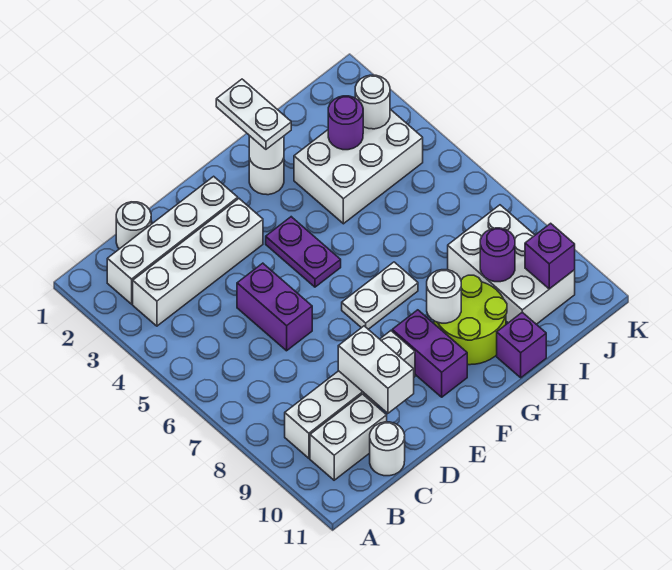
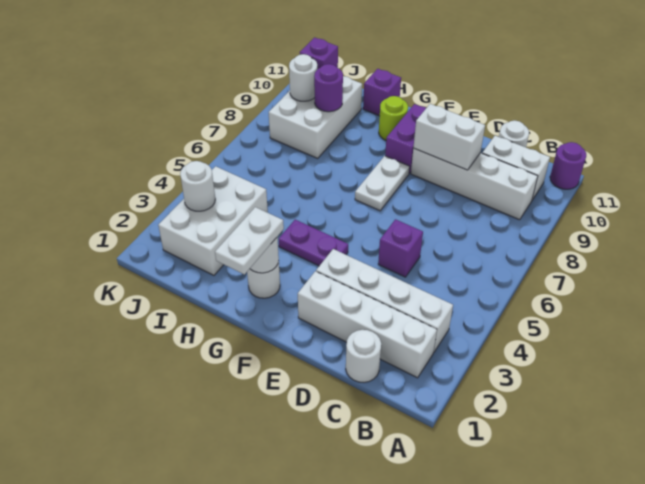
purple 1x2 brick [237,263,312,351] -> purple 1x1 brick [378,219,423,277]
white 1x2 brick [338,326,414,413] -> white 1x2 brick turned to [413,104,485,170]
purple 1x2 plate [266,217,341,287] -> purple 1x2 plate turned to [278,220,348,266]
white 1x2 plate [342,262,418,329] -> white 1x2 plate turned to [355,156,410,211]
lime 2x2 round brick [434,275,507,365] -> lime 1x1 round brick [379,96,408,140]
white 1x1 round brick [427,270,461,323] -> white 1x1 round brick moved to [289,54,317,101]
white 2x3 brick [294,109,423,224] -> white 2x3 brick turned to [158,166,268,275]
purple 1x1 round brick [328,96,363,150] -> purple 1x1 round brick moved to [550,142,586,189]

